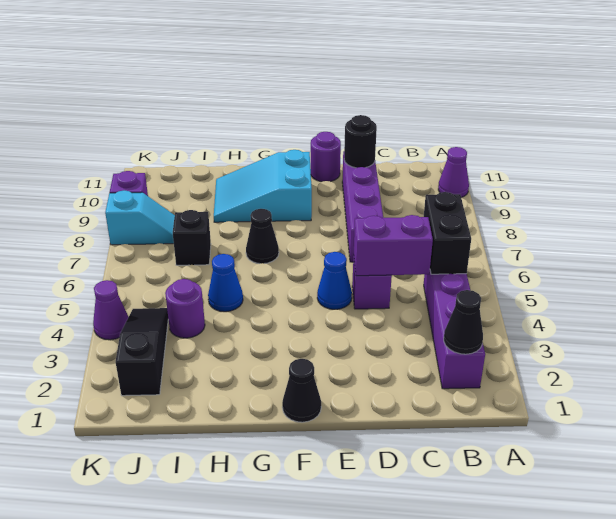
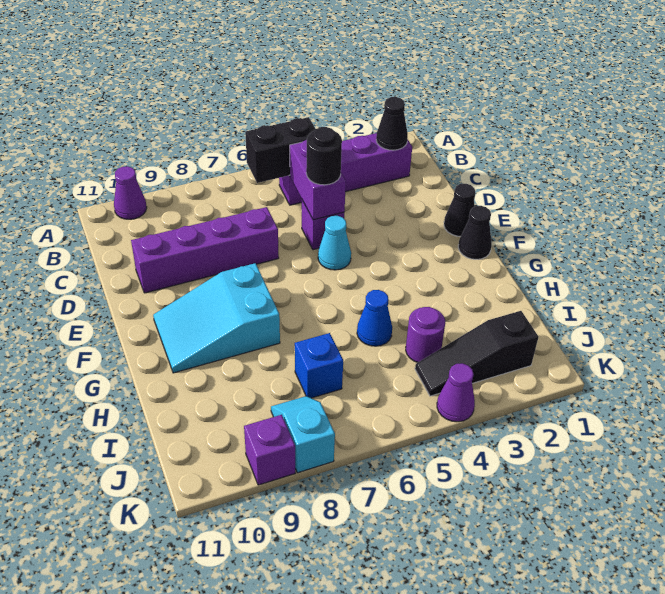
black 1x1 round brick [344,115,377,168] -> black 1x1 round brick moved to [306,127,342,185]
blue 1x1 cone [317,252,352,309] -> cyan 1x1 cone [318,216,351,270]
purple 1x1 round brick [311,132,341,182] -> none
cyan 2x3 slope [214,150,312,222] -> cyan 2x3 slope turned to [153,263,280,373]
black 1x1 cone [246,209,279,264] -> black 1x1 cone moved to [444,184,475,236]
black 1x1 brick [173,210,211,265] -> blue 1x1 brick [295,333,343,398]

